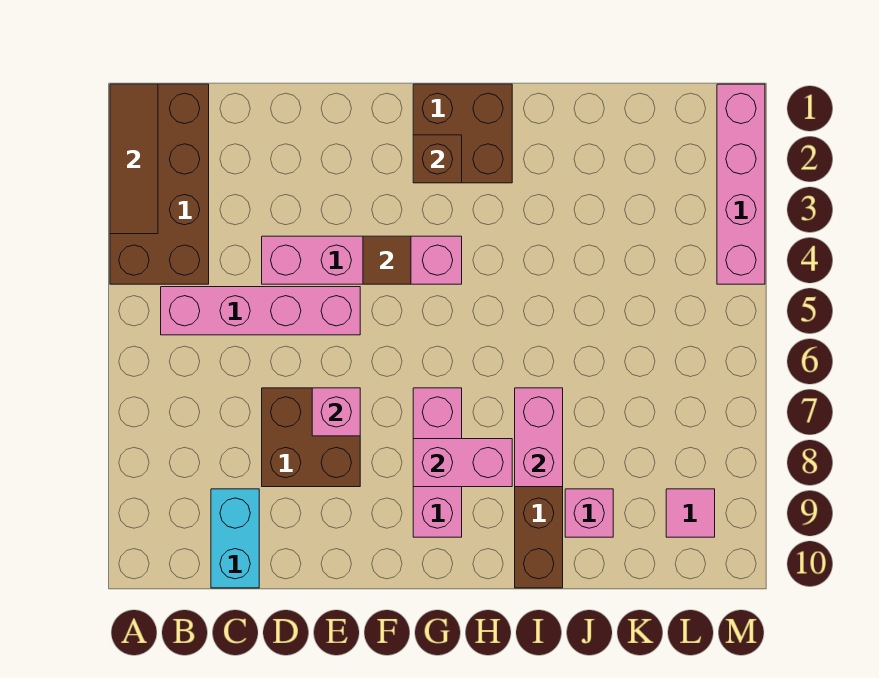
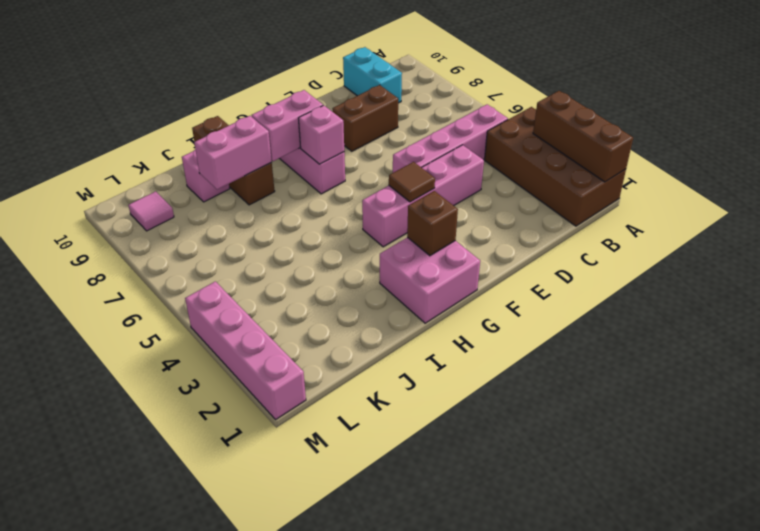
brown 1x3 tile [110,84,158,234] -> brown 1x3 brick [533,91,633,182]
brown 2x2 brick [262,388,360,487] -> brown 1x2 brick [332,85,398,151]
pink 1x1 brick [312,388,360,436] -> pink 1x1 brick moved to [298,105,344,164]
brown 2x2 brick [413,84,512,183] -> pink 2x2 brick [380,237,480,323]
pink 1x2 brick [515,388,563,487] -> pink 1x2 brick turned to [194,116,272,189]

